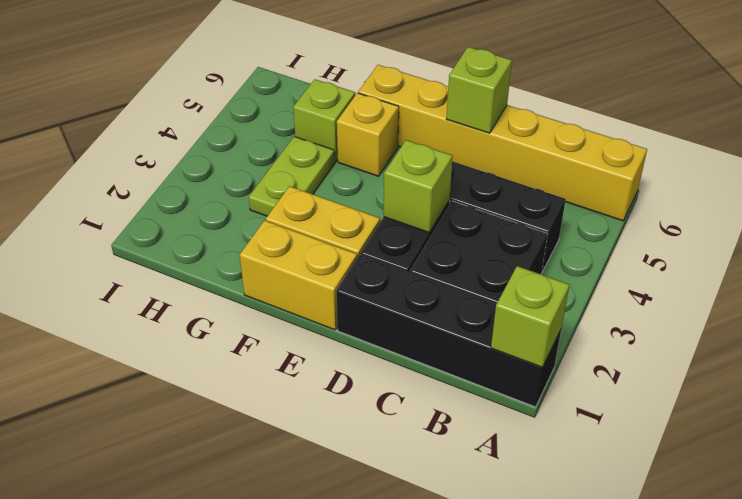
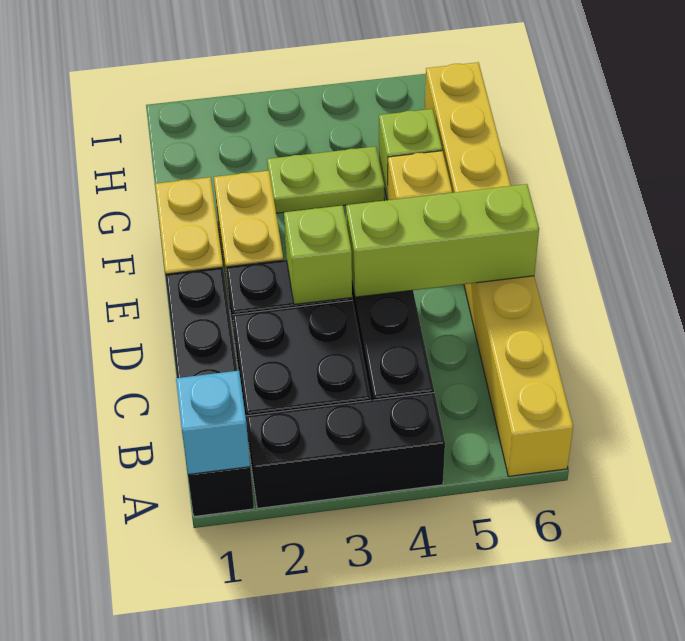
lime 1x1 brick [491,266,569,367] -> cyan 1x1 brick [176,371,250,475]
none -> black 1x3 brick [247,393,445,508]
yellow 1x6 brick [358,65,647,221] -> yellow 1x8 brick [425,62,573,476]
lime 1x1 brick [447,47,512,133] -> lime 1x3 brick [346,184,539,297]

